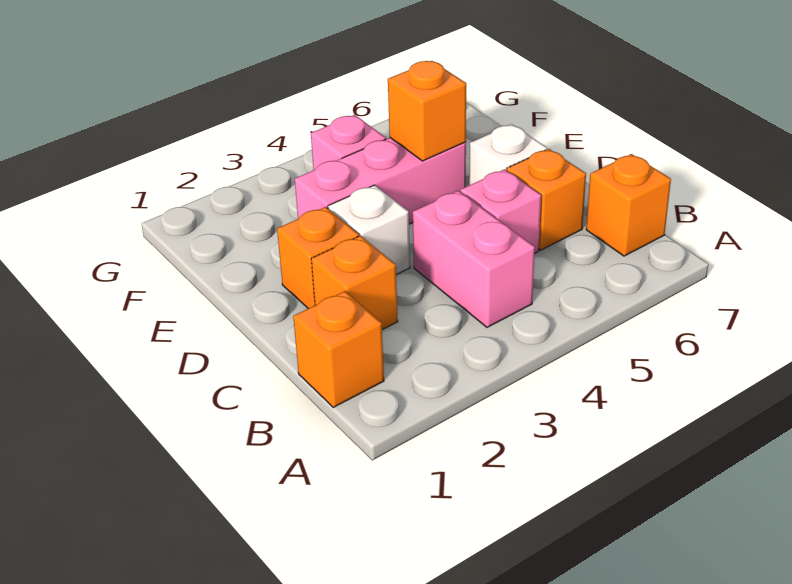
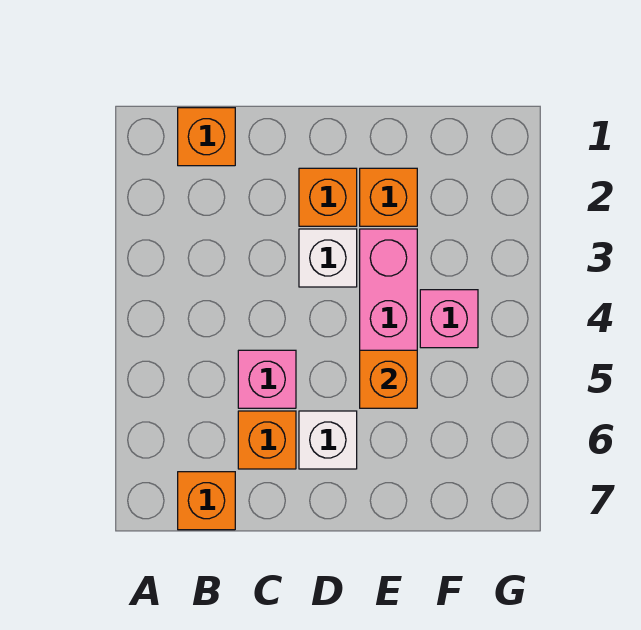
pink 1x2 brick [413,191,535,327] -> none
orange 1x1 brick [311,236,398,330] -> orange 1x1 brick moved to [360,168,417,226]

